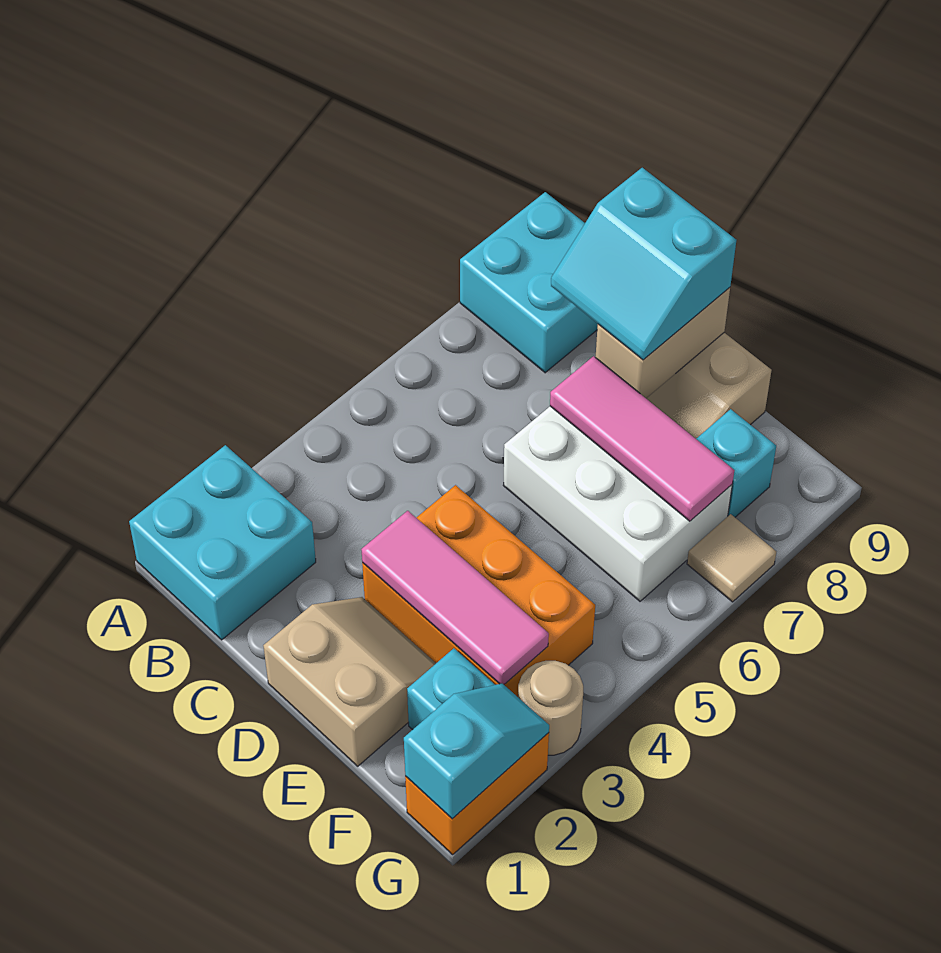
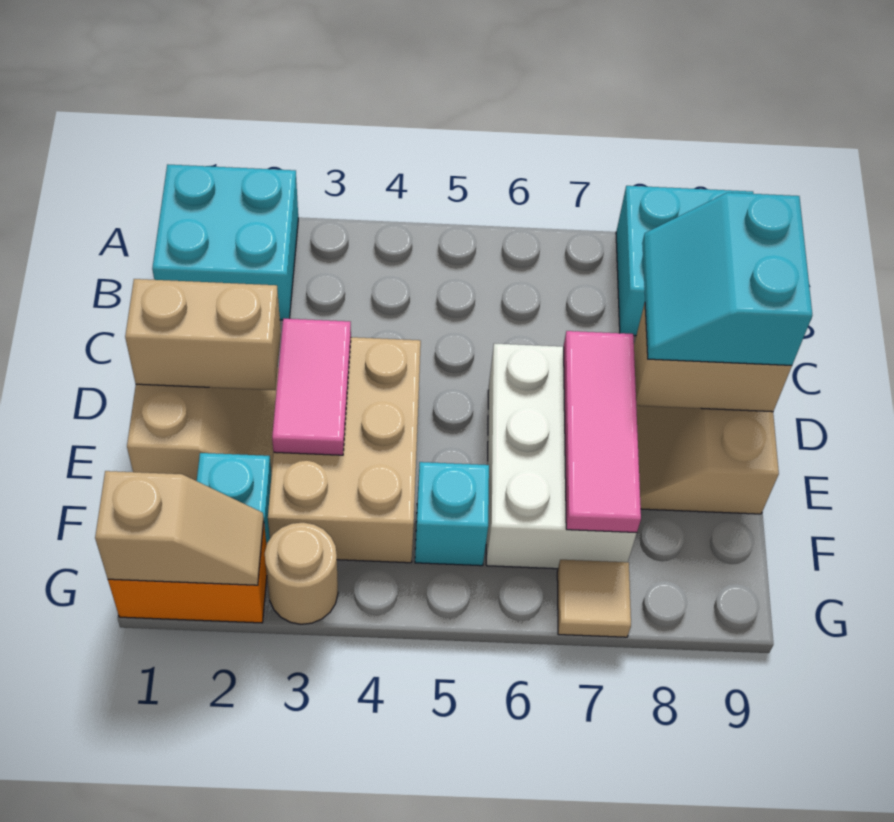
none -> tan 1x2 brick [125,279,281,390]
orange 2x3 brick [362,485,595,697] -> tan 2x3 brick [268,337,421,563]
pink 1x3 tile [361,511,549,684] -> pink 1x2 tile [272,318,351,455]
cyan 1x1 brick [696,409,776,517] -> cyan 1x1 brick moved to [415,462,489,566]
cyan 1x2 slope [404,684,549,819] -> tan 1x2 slope [95,471,264,585]

